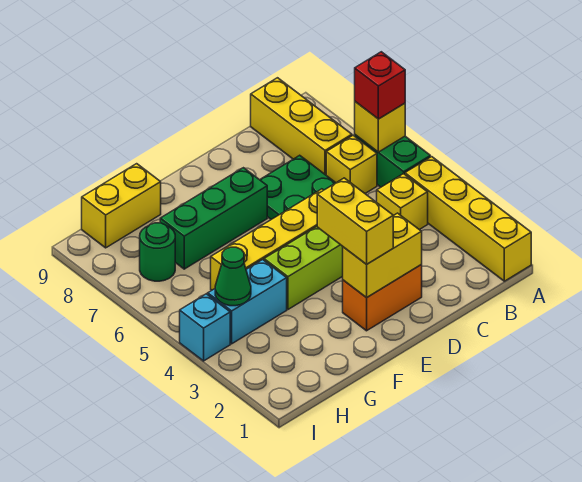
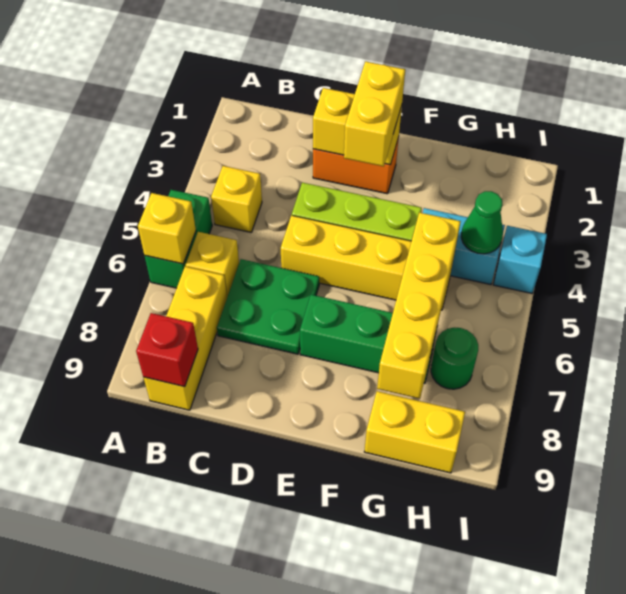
yellow 1x4 brick [405,157,531,281] -> yellow 1x4 brick moved to [377,212,461,399]
red 1x1 brick [355,52,405,119] -> red 1x1 brick moved to [136,313,198,387]

